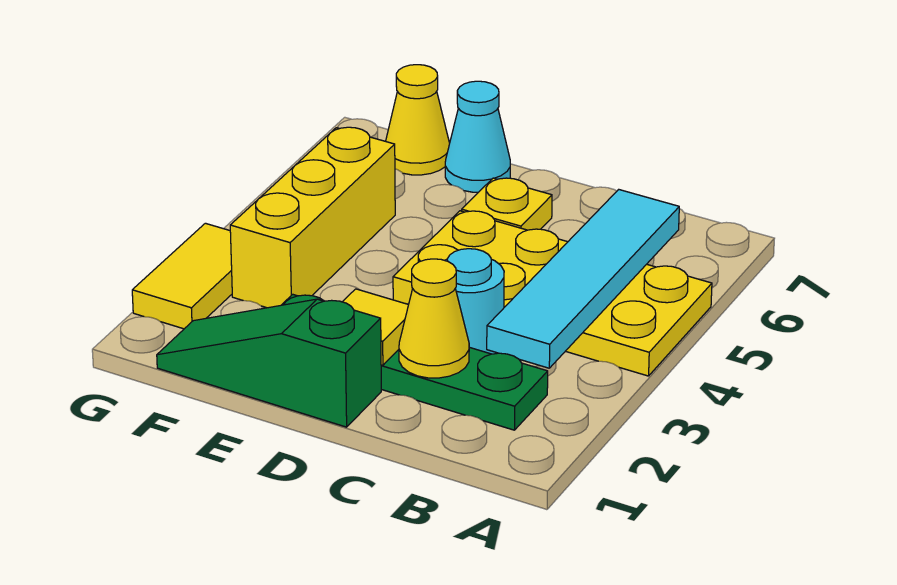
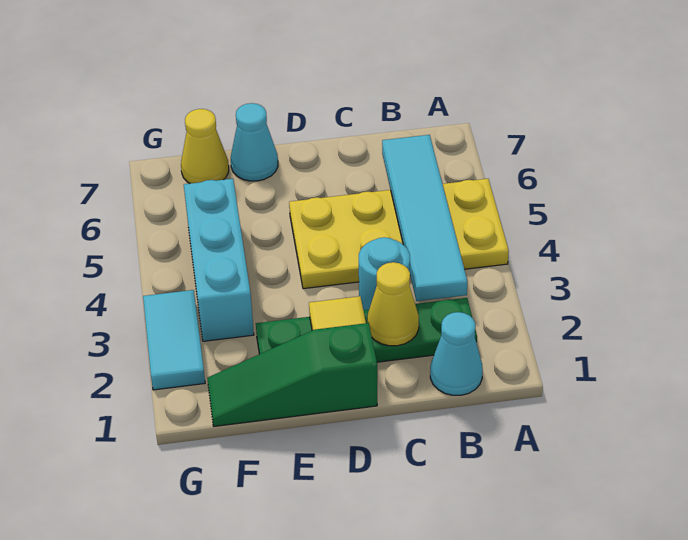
none -> cyan 1x1 cone [430,312,483,395]
yellow 1x1 plate [462,178,552,230] -> none
yellow 1x3 brick [230,127,395,308] -> cyan 1x3 brick [184,179,254,341]
yellow 1x2 tile [132,223,232,329] -> cyan 1x2 tile [143,290,205,390]

